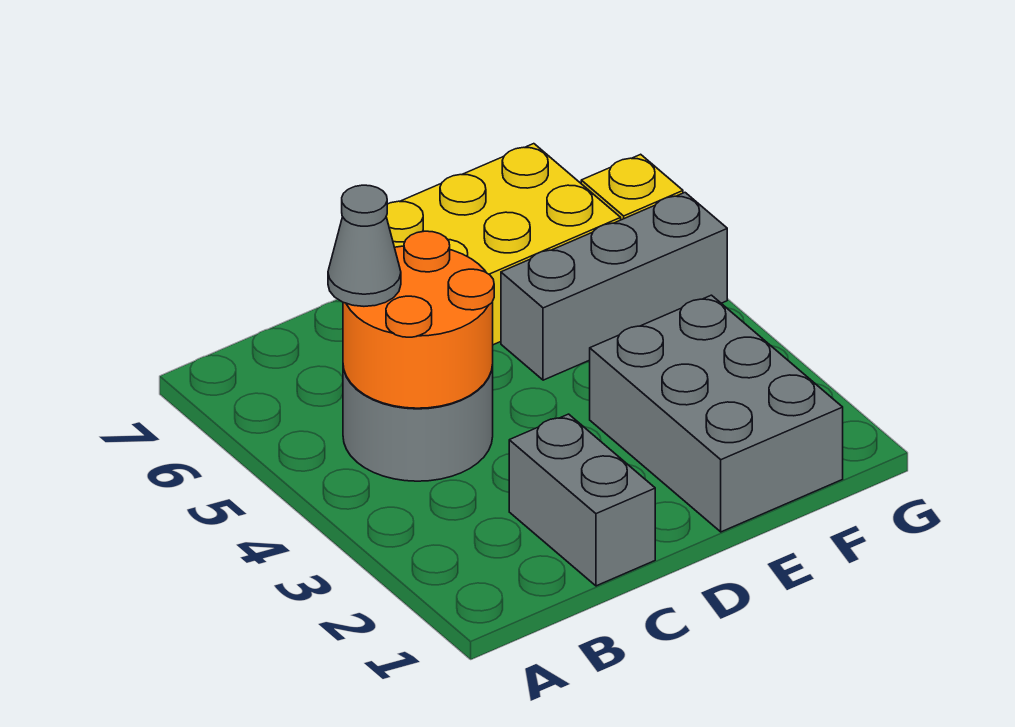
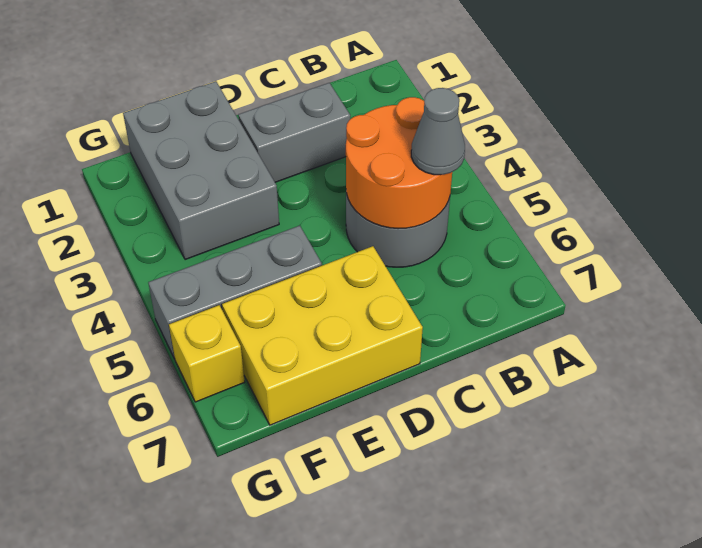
grey 1x2 brick [509,414,655,586] -> grey 1x2 brick turned to [238,83,350,182]

